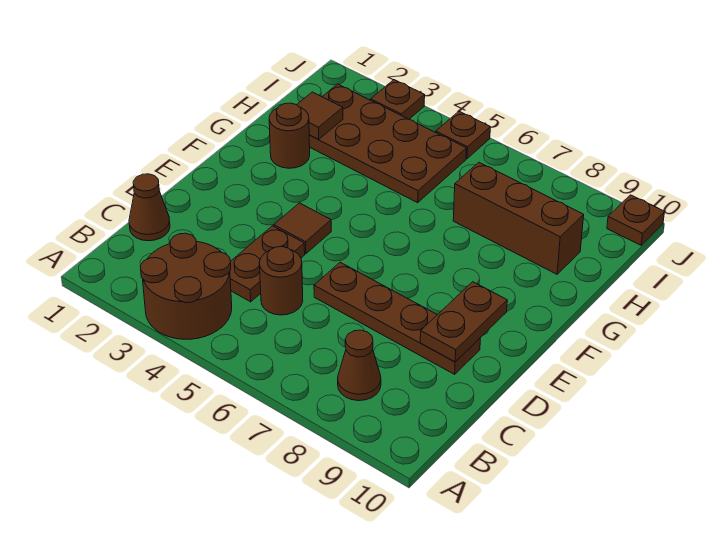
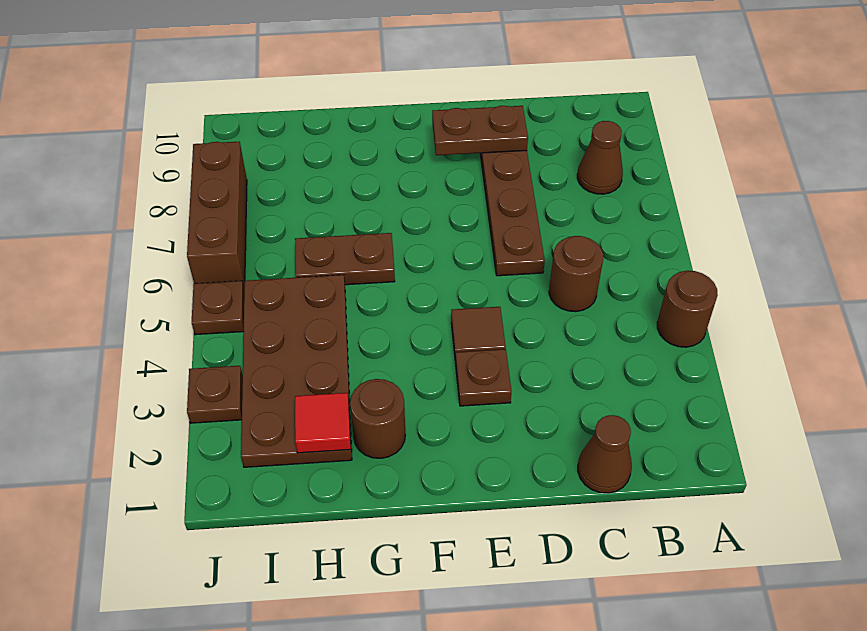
brown 2x2 round brick [140,233,232,339] -> brown 1x1 round brick [657,271,718,347]
brown 1x2 plate [230,226,305,302] -> brown 1x2 plate moved to [295,233,395,285]
brown 1x1 tile [297,92,343,139] -> red 1x1 tile [295,393,351,453]
brown 1x3 brick [453,162,584,274] -> brown 1x3 brick moved to [187,142,247,287]
brown 1x1 plate [607,195,664,245] -> brown 1x1 plate moved to [455,349,512,406]

